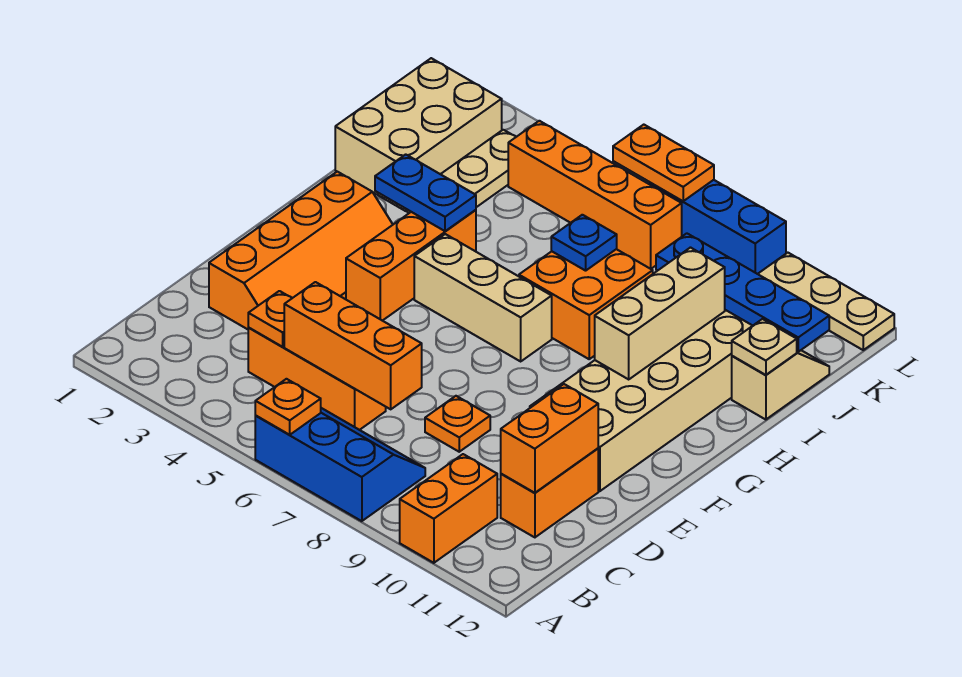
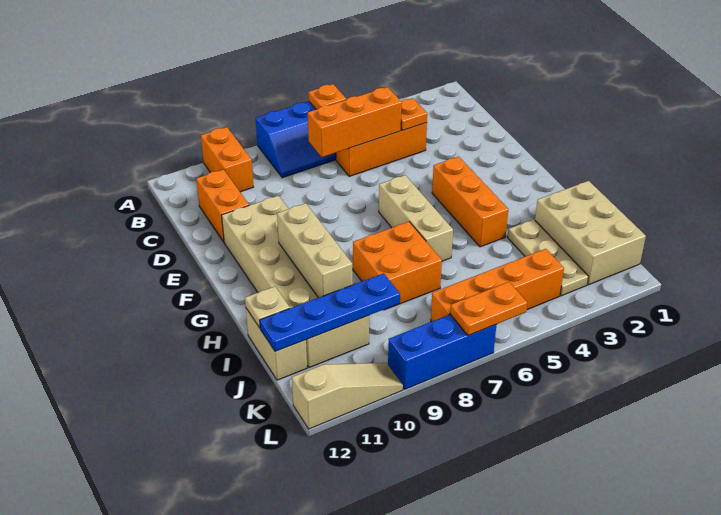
orange 1x2 brick [501,384,598,493] -> none
orange 2x4 slope [209,172,393,329] -> none
orange 1x1 plate [425,396,490,452] -> none
tan 1x3 brick [414,234,552,361] -> tan 1x3 brick turned to [379,175,453,261]
blue 1x2 plate [375,154,476,231] -> none
blue 1x1 plate [551,215,617,271] -> none
tan 1x2 slope [732,350,829,420] -> tan 1x2 brick [246,308,307,380]
tan 1x3 plate [758,253,894,350] -> tan 1x3 slope [292,363,403,429]

